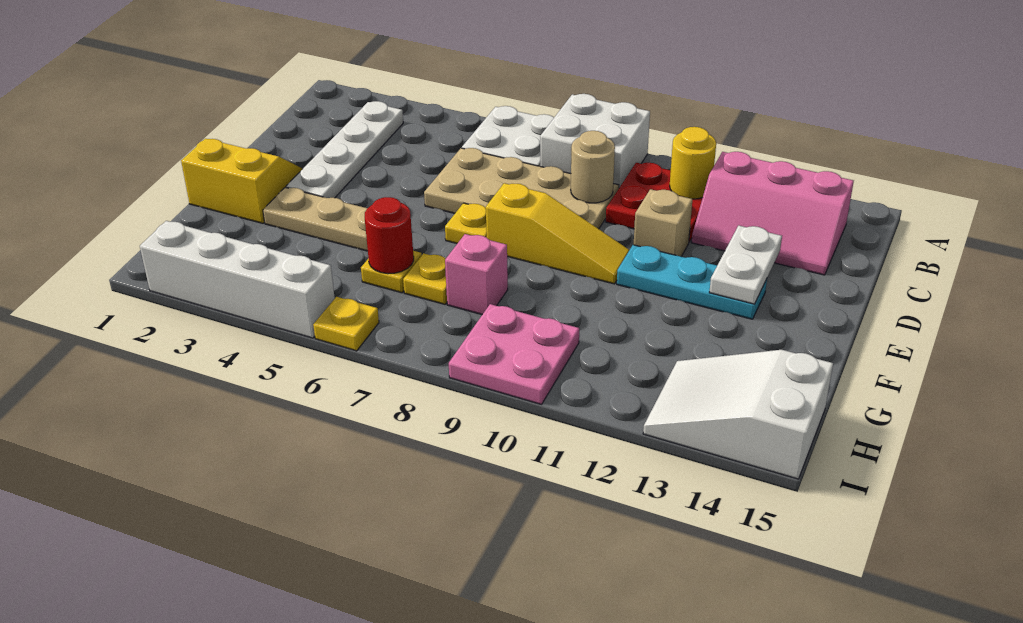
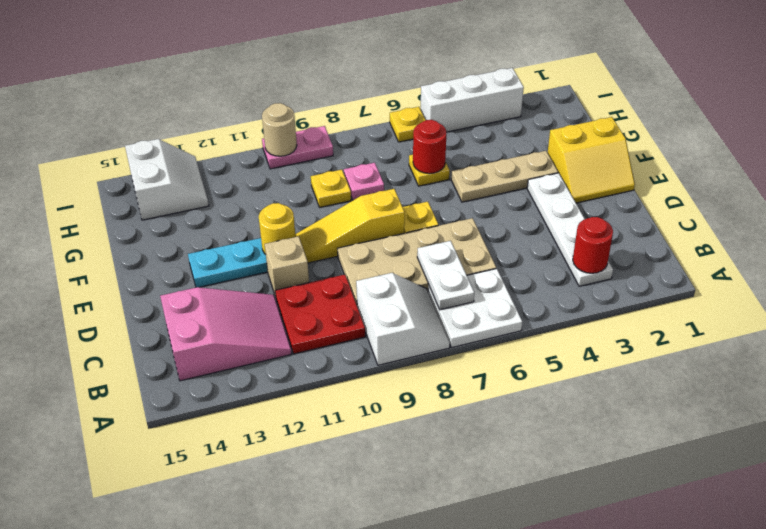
white 2x2 brick [540,94,650,188] -> white 2x2 slope [356,273,450,365]
none -> red 1x1 round brick [573,217,613,273]
yellow 1x1 round brick [670,127,716,199] -> yellow 1x1 round brick moved to [259,203,296,254]
pink 2x3 slope [692,152,854,275] -> pink 2x3 slope turned to [160,287,292,381]
tan 1x1 round brick [571,131,615,203] -> tan 1x1 round brick moved to [262,103,297,156]
white 1x2 plate [709,226,782,304] -> white 1x2 plate moved to [417,241,474,310]
yellow 1x1 plate [403,253,447,304] -> yellow 1x1 plate moved to [311,170,351,207]
pink 1x1 brick [445,234,508,315] -> pink 1x1 plate [344,163,384,200]
pink 2x2 plate [449,304,579,404] -> pink 1x2 plate [262,126,333,169]
white 2x3 slope [643,350,833,479] -> white 2x2 slope [125,139,209,220]
white 1x4 brick [140,221,335,338] -> white 1x3 brick [421,68,524,132]

